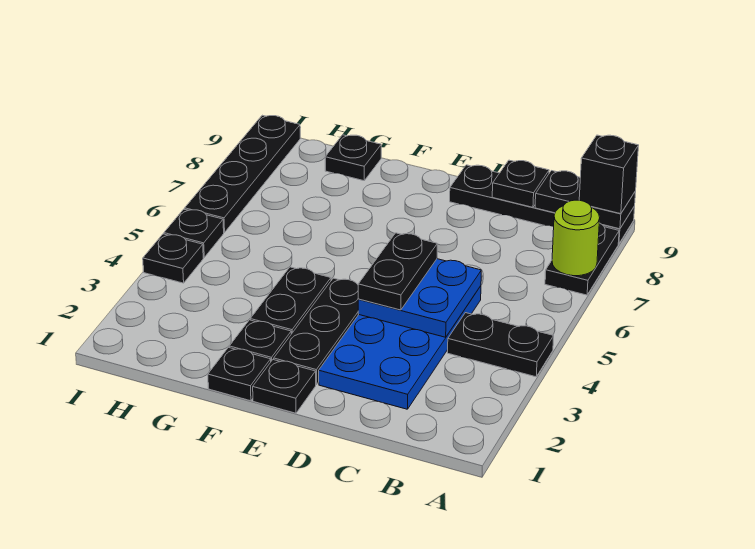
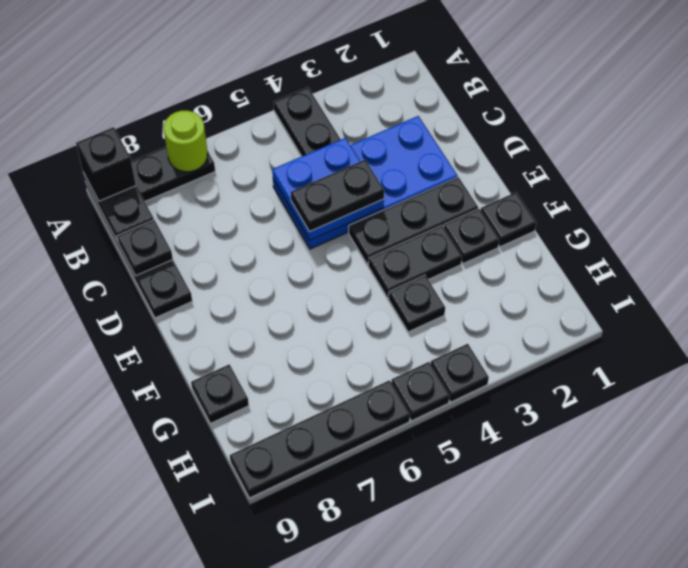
black 1x1 plate [253,360,316,413] -> black 1x1 plate moved to [389,275,445,332]

